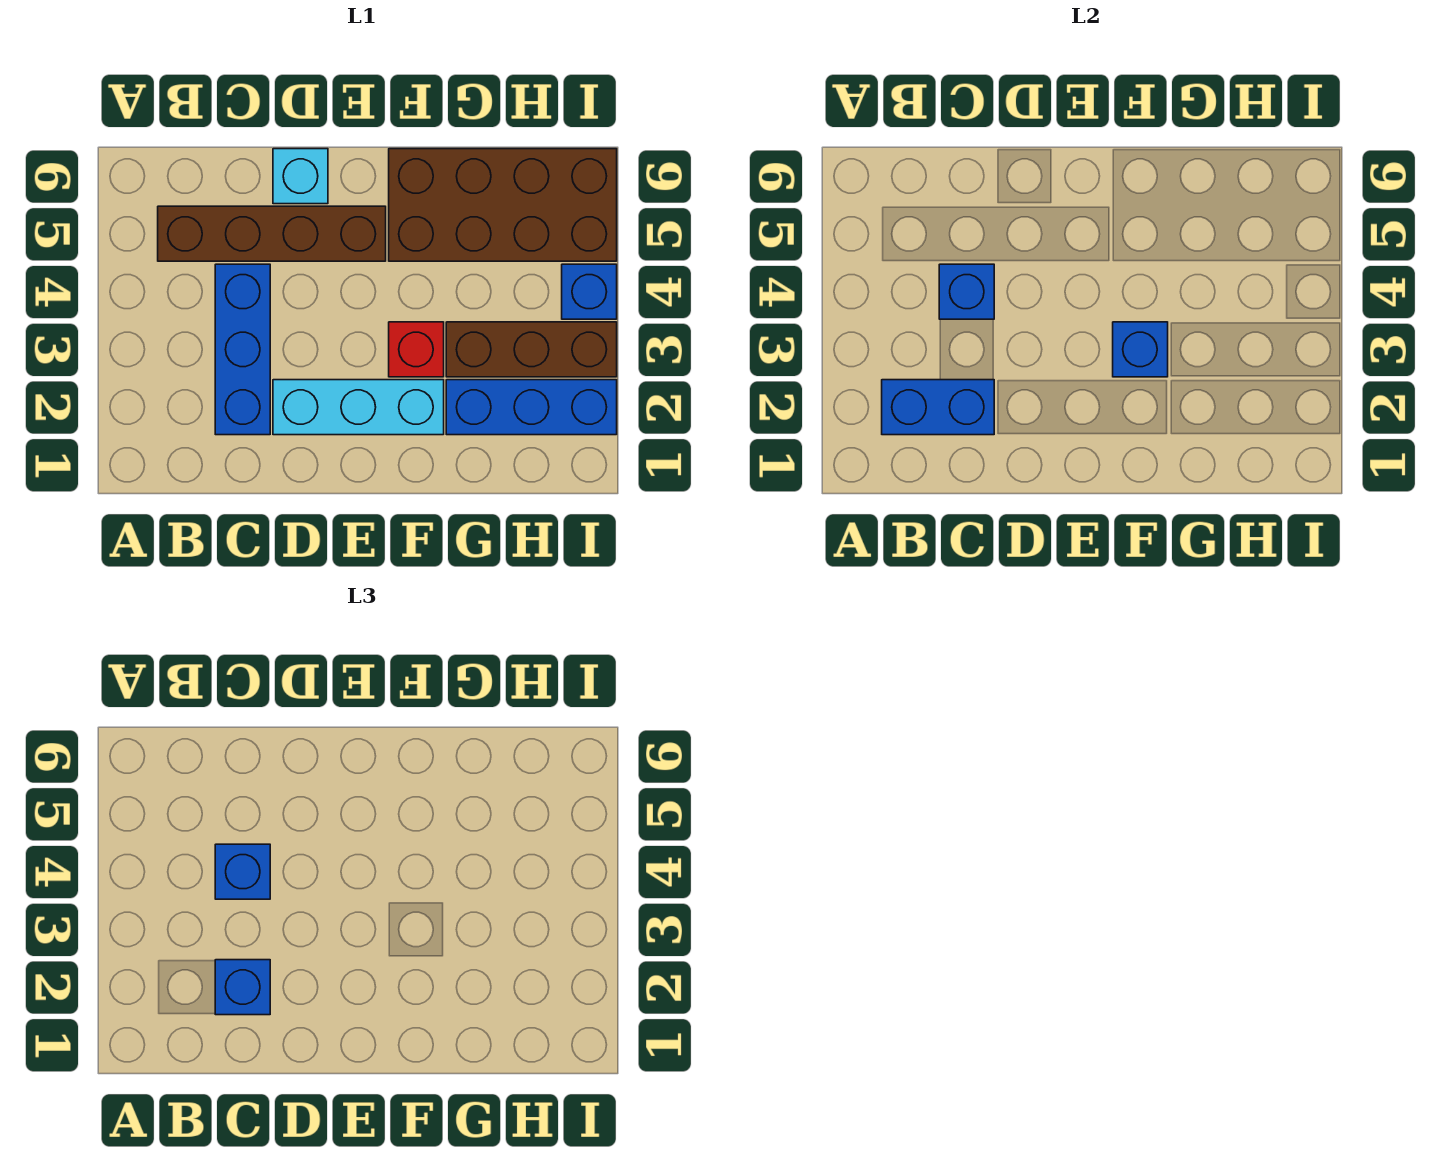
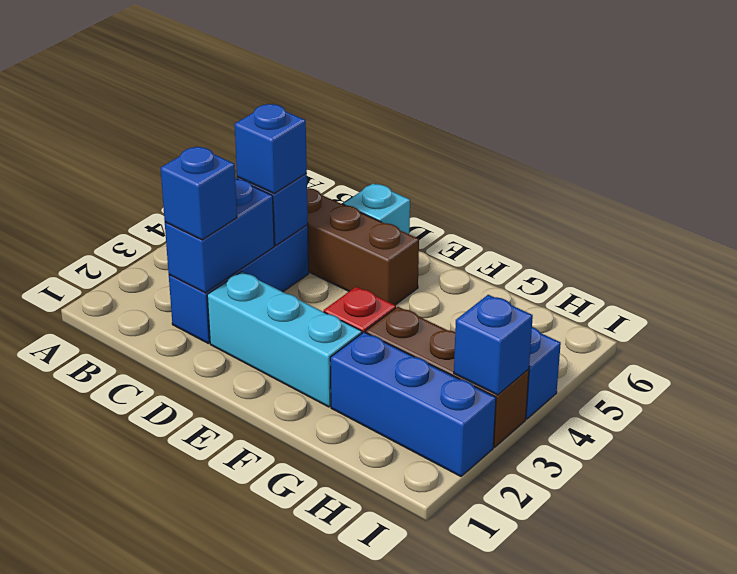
blue 1x2 brick [882,380,994,435] -> blue 1x2 brick turned to [165,178,274,293]
blue 1x1 brick [1113,322,1168,377] -> blue 1x1 brick moved to [454,295,533,395]
brown 2x4 brick [389,149,617,261] -> none

